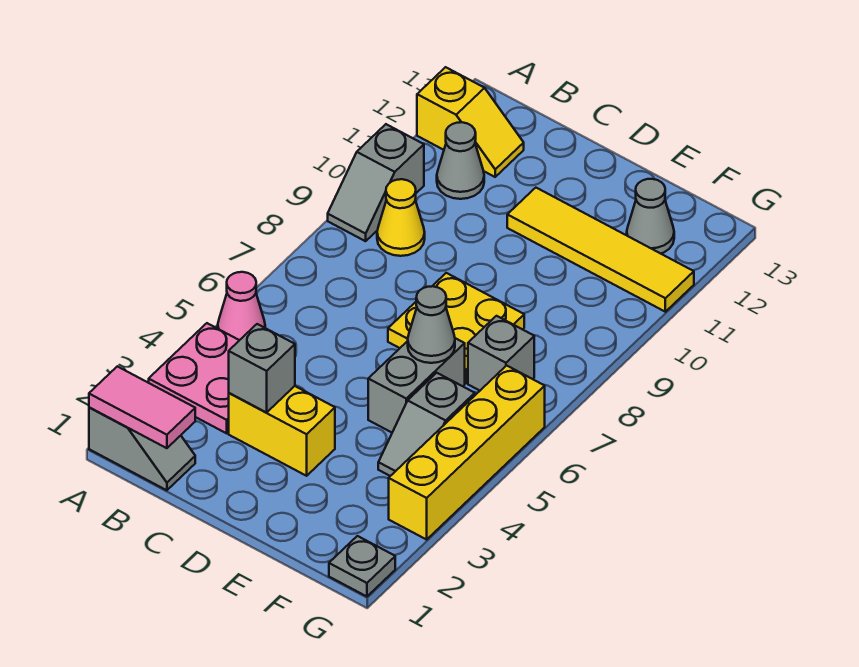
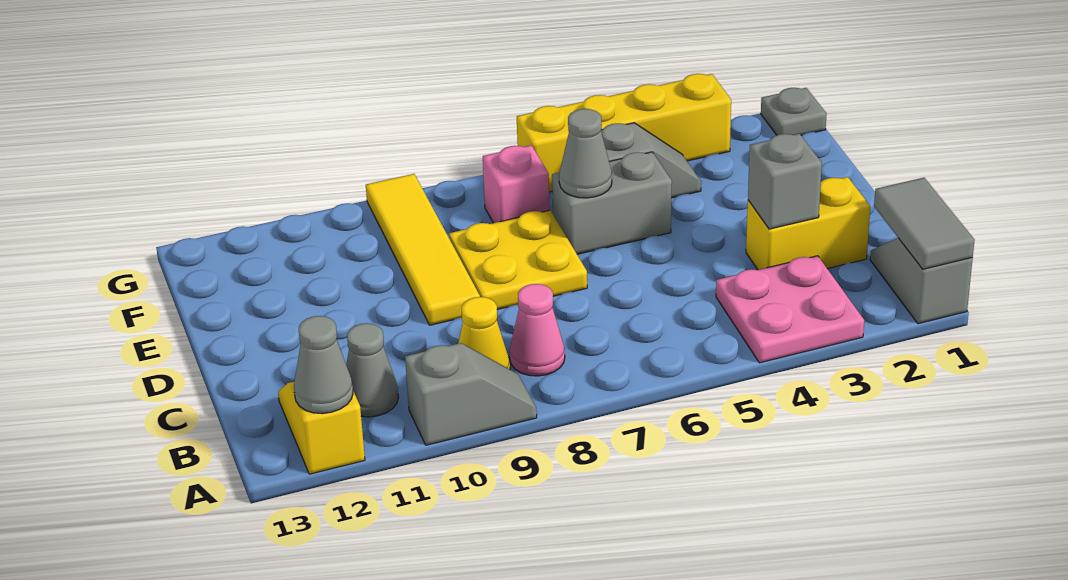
pink 1x2 tile [89,366,195,448] -> grey 1x2 tile [874,178,975,269]
pink 1x1 cone [218,272,265,340] -> pink 1x1 cone moved to [509,284,565,376]
yellow 1x2 brick [229,386,335,476] -> yellow 1x2 brick turned to [746,177,870,270]
yellow 1x4 tile [507,188,694,312] -> yellow 1x4 tile moved to [366,174,480,325]
grey 1x1 brick [468,316,534,391] -> pink 1x1 brick [483,145,550,223]
grey 1x1 cone [627,179,674,254] -> grey 1x1 cone moved to [294,316,353,414]

